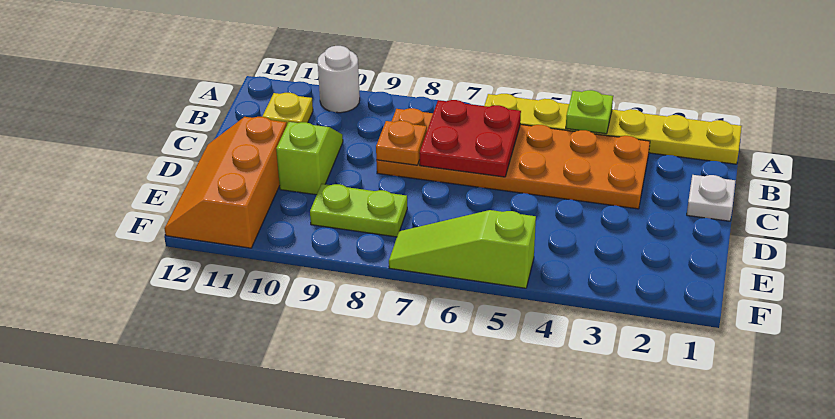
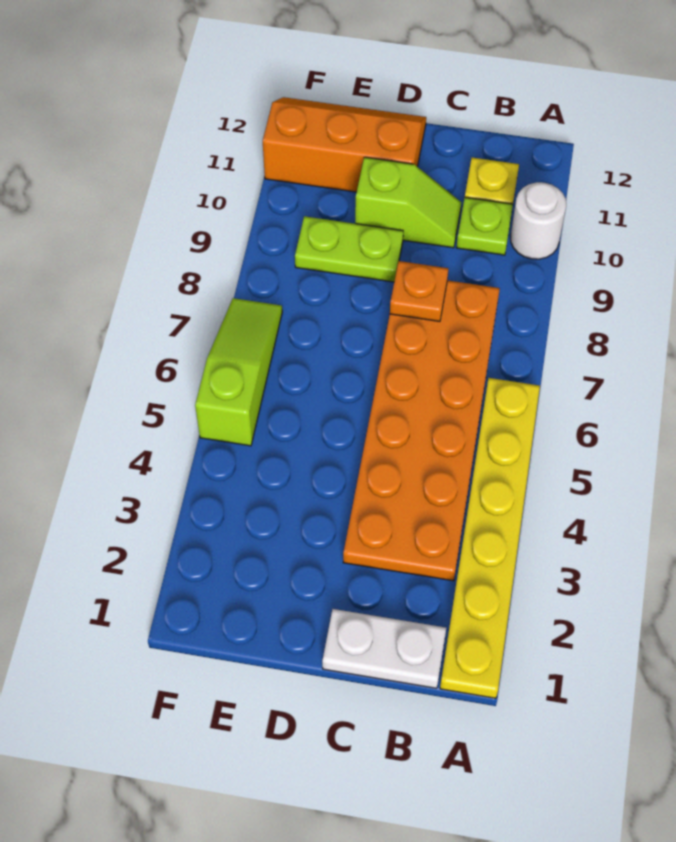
lime 1x1 plate [566,90,613,134] -> lime 1x1 plate moved to [456,197,513,255]
red 2x2 plate [419,100,521,177] -> none
white 1x1 plate [687,175,735,221] -> white 1x2 plate [322,609,446,688]
lime 1x2 plate [310,184,407,237] -> lime 1x2 plate turned to [295,216,403,282]

